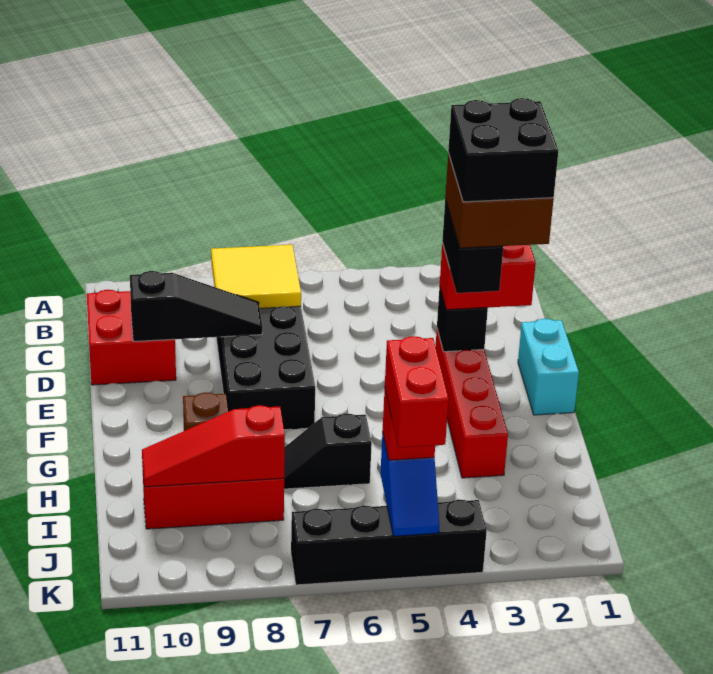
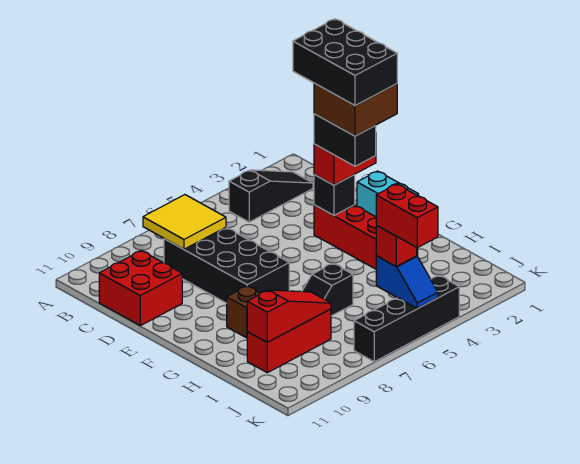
black 1x3 slope [130,271,262,341] -> black 1x3 slope moved to [229,170,313,222]
black 2x2 brick [448,98,559,202] -> black 2x3 brick [293,19,397,106]
red 1x3 slope [142,405,285,487] -> red 1x3 slope turned to [247,290,331,342]

